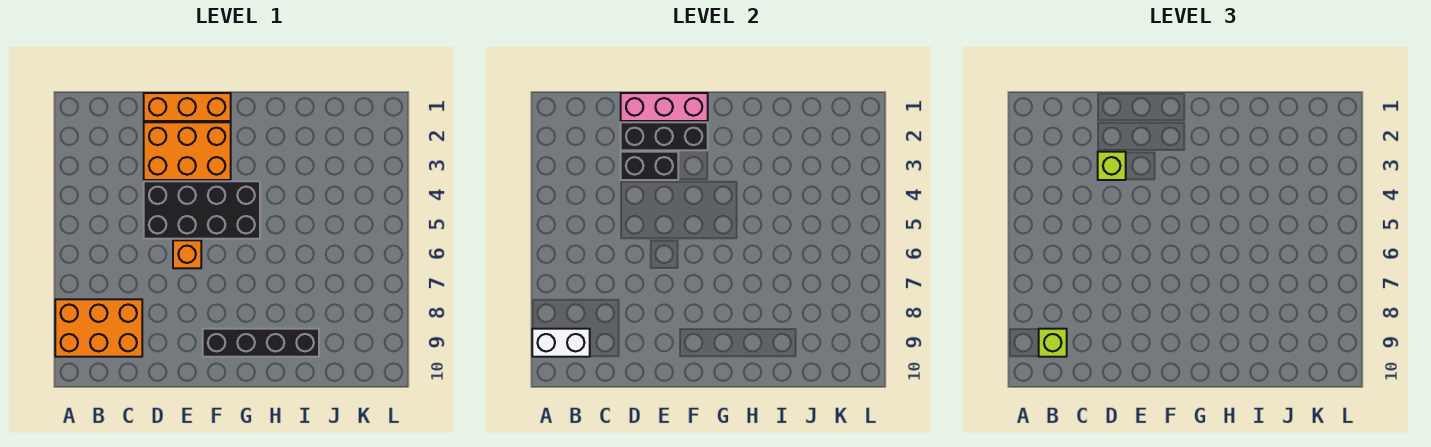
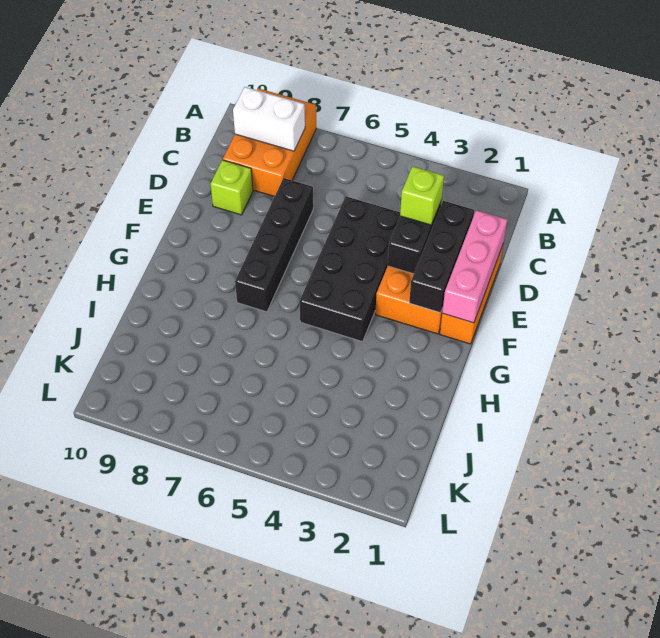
white 1x2 brick [532,329,590,357] -> white 1x2 brick turned to [233,87,305,151]
lime 1x1 brick [1039,329,1067,357] -> lime 1x1 brick moved to [211,160,253,215]
orange 1x1 brick [173,240,201,268] -> none
black 1x4 brick [203,329,319,357] -> black 1x4 brick moved to [235,178,313,312]

